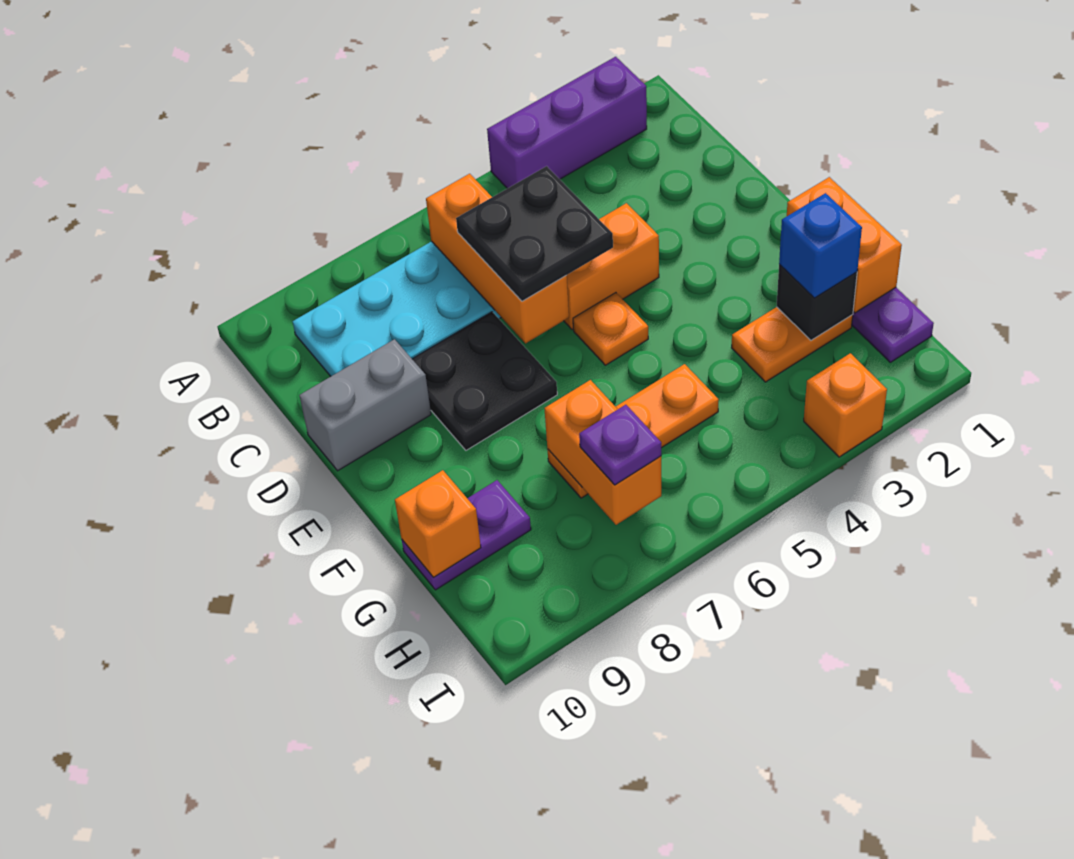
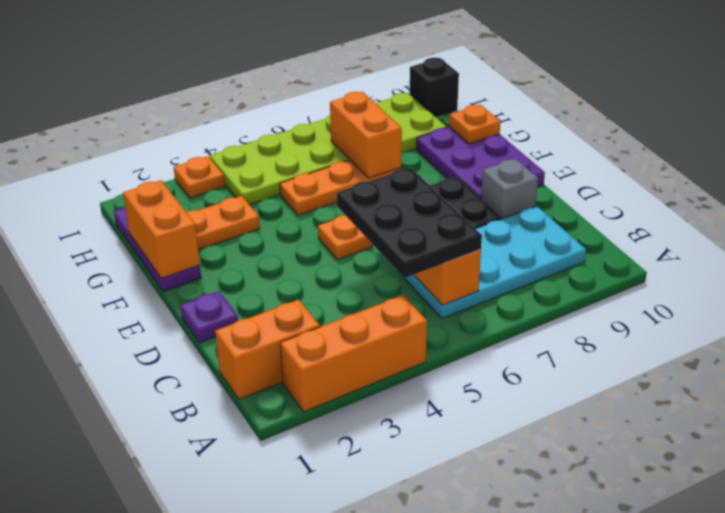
purple 1x3 brick [487,57,647,188] -> orange 1x3 brick [280,295,427,412]
black 2x2 plate [456,166,613,301] -> black 2x3 plate [337,168,482,278]
orange 1x2 brick [564,203,659,330] -> orange 1x2 brick moved to [215,300,320,399]
grey 1x2 brick [299,339,431,471] -> grey 1x1 brick [481,159,538,219]
black 1x1 brick [777,265,857,340] -> black 1x1 brick moved to [410,58,459,118]
blue 1x1 brick [779,193,862,298] -> none
purple 1x2 plate [402,480,531,590] -> purple 2x3 plate [417,127,545,198]
orange 1x1 brick [395,470,481,578] -> orange 1x1 plate [449,104,500,144]
none -> lime 2x6 plate [210,93,447,205]
purple 1x1 plate [579,405,661,485] -> purple 1x1 plate moved to [180,291,238,343]
orange 1x1 brick [804,353,887,457] -> orange 1x1 plate [174,156,225,198]

